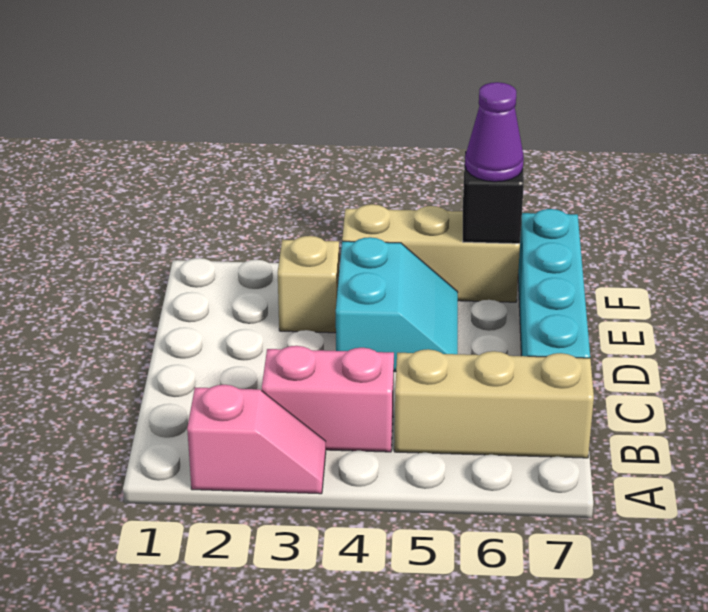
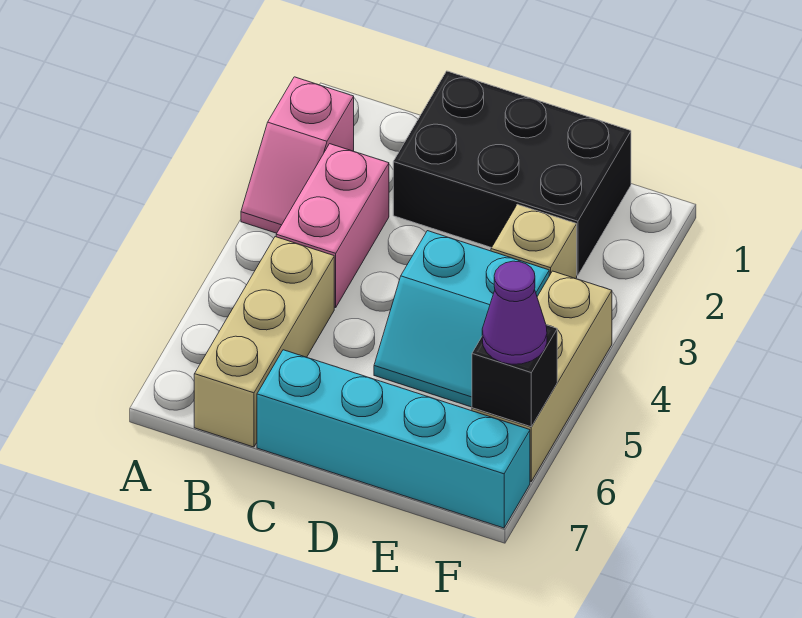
none -> black 2x3 brick [393,71,631,275]

